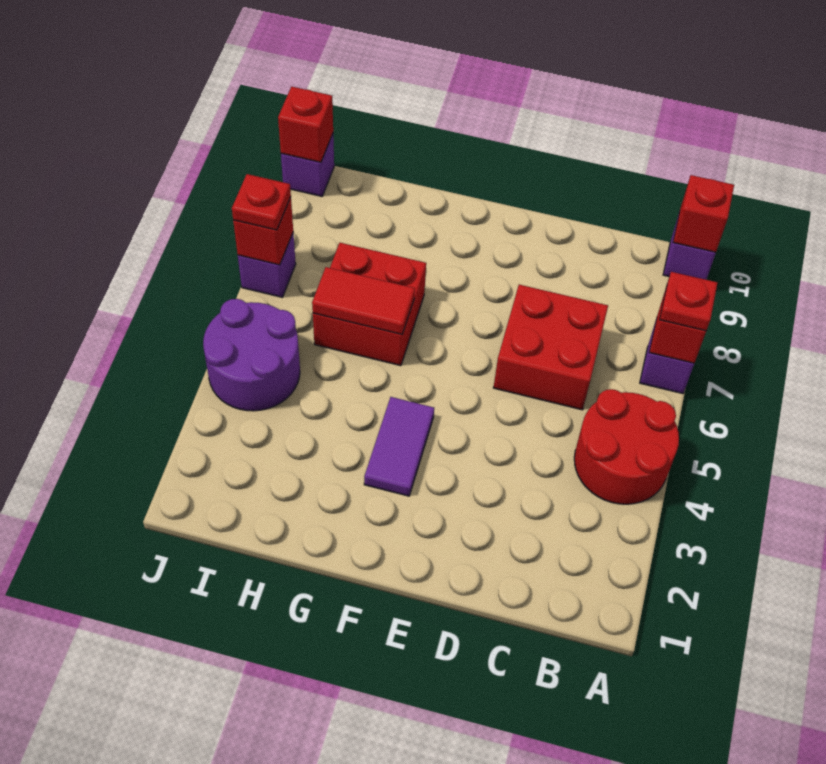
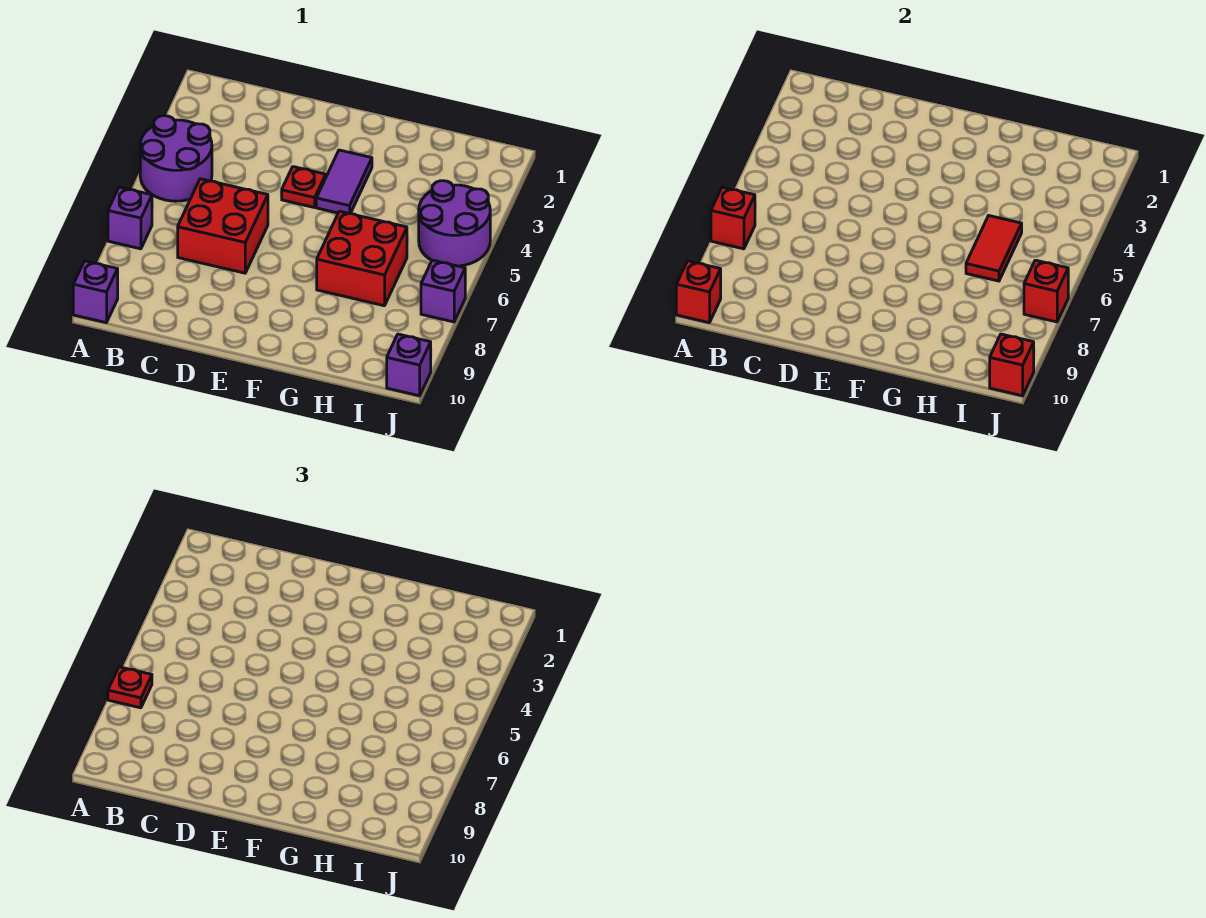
red 2x2 round brick [574,389,679,504] -> purple 2x2 round brick [140,116,212,201]
red 1x2 tile [312,267,415,334] -> red 1x2 tile turned to [966,216,1022,281]
red 1x1 plate [232,174,291,230] -> red 1x1 plate moved to [282,167,326,208]

